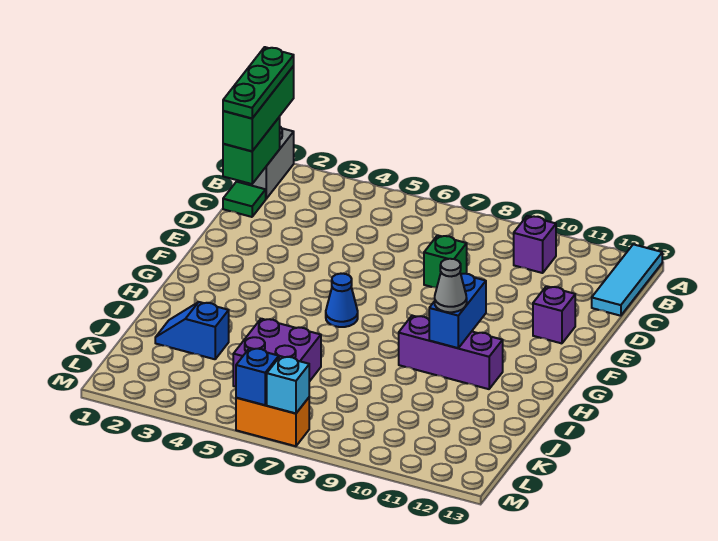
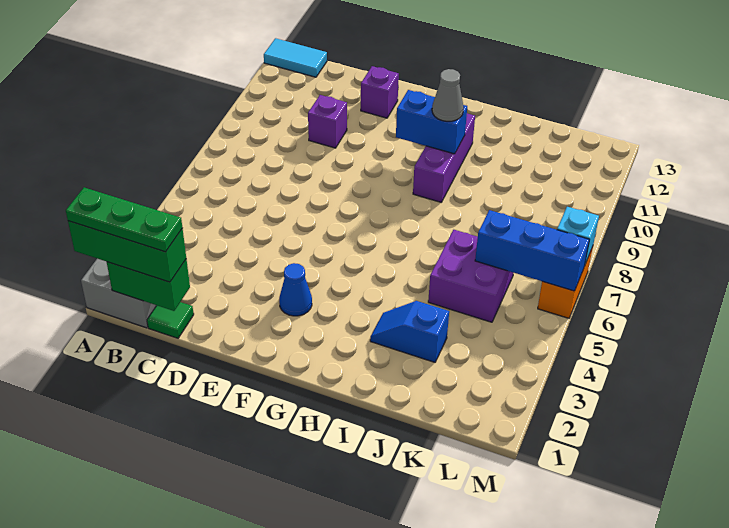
cyan 1x3 tile [592,244,662,316] -> cyan 1x2 tile [264,38,327,77]
purple 1x1 brick [514,216,556,273] -> purple 1x1 brick moved to [308,95,347,148]
green 1x1 brick [424,235,467,288] -> none
blue 1x1 cone [326,274,358,327] -> blue 1x1 cone moved to [279,263,312,316]
blue 1x2 slope [155,302,229,359] -> blue 1x2 slope turned to [370,301,449,362]
blue 1x1 brick [236,348,279,405] -> blue 1x3 brick [475,210,590,291]

